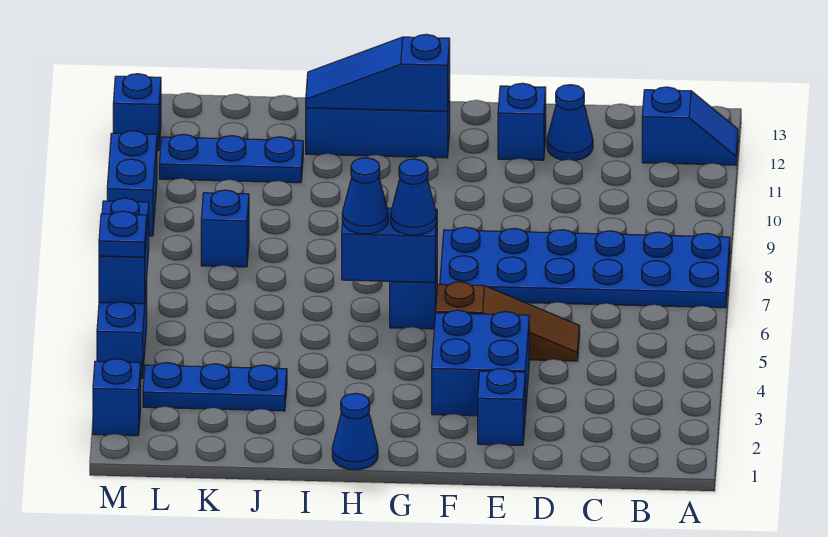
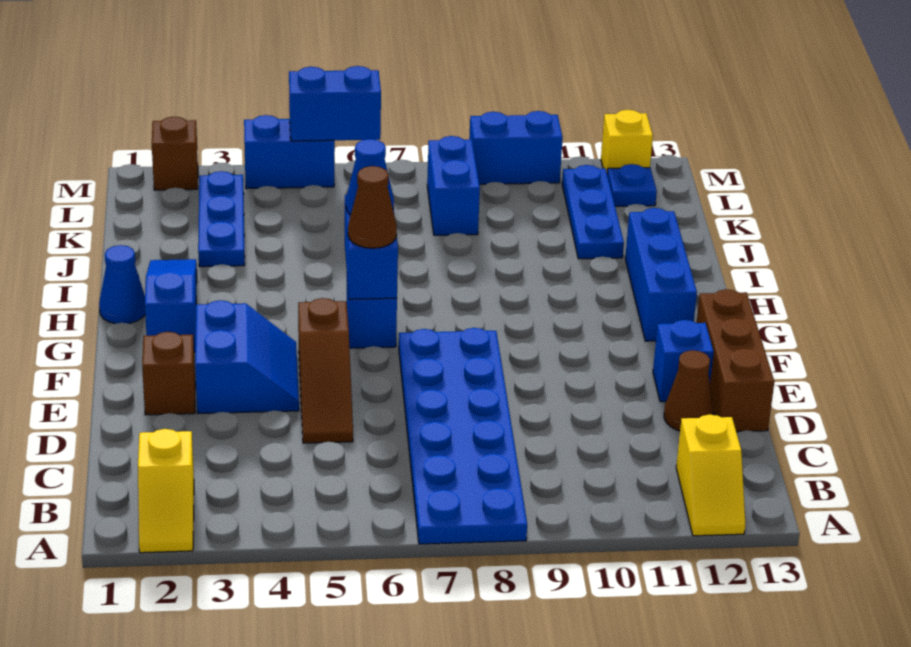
none -> yellow 1x2 slope [138,429,194,553]
blue 1x2 slope [642,87,738,165] -> yellow 1x2 slope [676,415,745,536]
blue 1x1 cone [547,85,593,161] -> brown 1x1 cone [664,350,714,431]
none -> brown 1x3 brick [697,289,774,432]
blue 1x1 brick [478,369,525,445] -> brown 1x1 brick [142,332,195,415]
blue 2x2 brick [432,310,529,416] -> blue 2x2 slope [195,300,299,413]
blue 1x1 cone [391,159,436,235] -> brown 1x1 cone [348,166,397,248]
blue 1x3 slope [306,34,450,111] -> blue 1x3 slope moved to [145,259,197,352]
blue 1x1 brick [201,190,249,267] -> blue 1x2 brick [427,136,480,235]
blue 1x1 brick [93,359,141,436] -> brown 1x1 brick [152,117,198,190]
blue 1x1 plate [99,211,147,257] -> blue 1x1 plate moved to [607,164,657,206]
blue 1x1 brick [113,74,161,151] -> yellow 1x1 brick [601,110,653,173]

